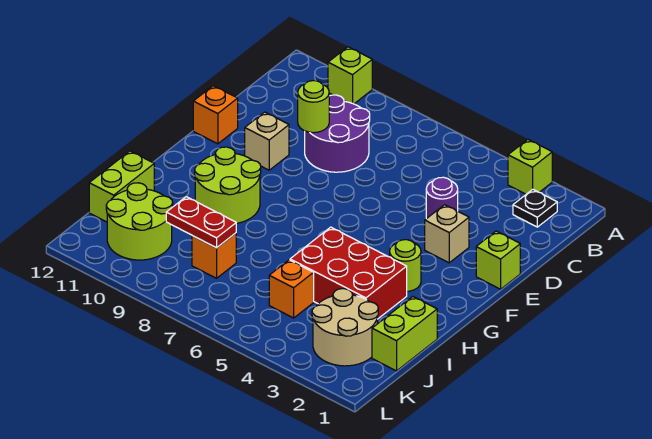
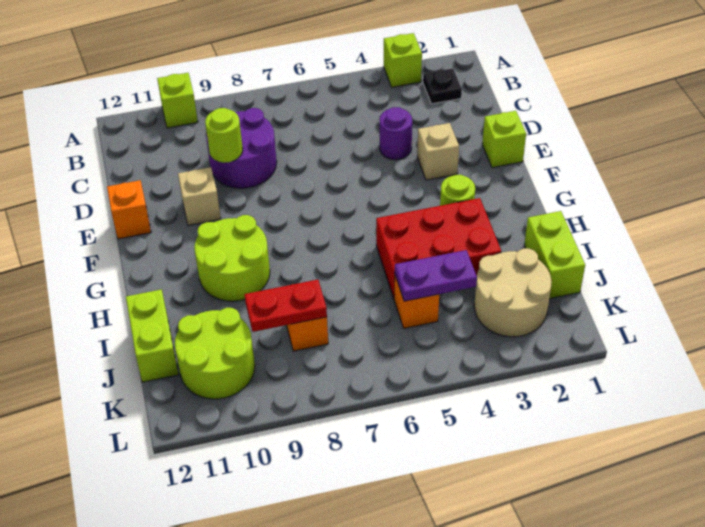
none -> purple 1x2 plate [394,250,477,301]

